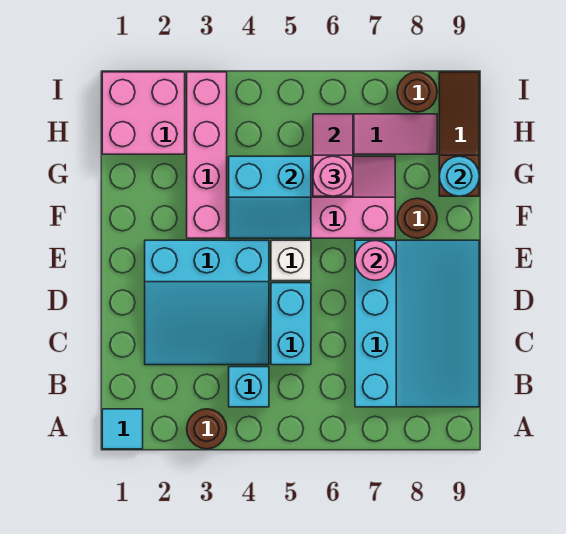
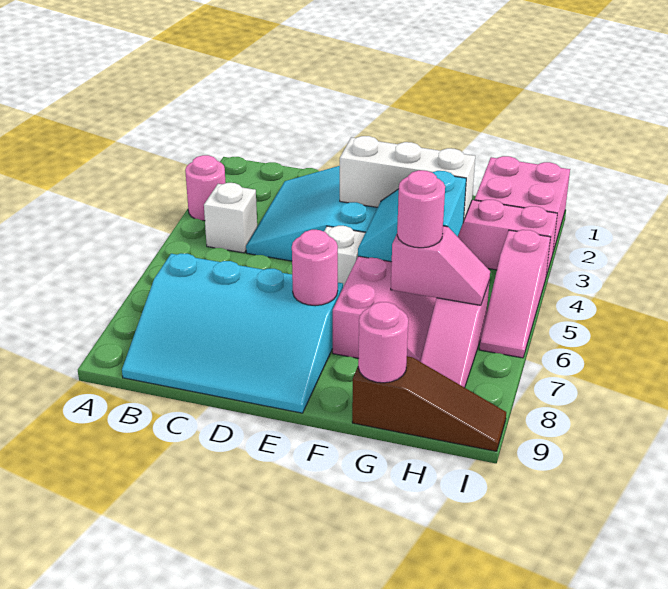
cyan 1x1 tile [102,409,143,449] -> none
brown 1x1 round brick [187,409,227,449] -> pink 1x1 round brick [185,155,226,221]
cyan 1x1 brick [229,367,269,407] -> white 1x1 brick [204,183,257,253]
cyan 1x2 brick [271,283,311,365] -> none
none -> white 1x3 brick [340,136,475,221]
brown 1x1 round brick [397,198,437,238] -> none
cyan 1x1 round brick [439,156,479,196] -> pink 1x1 round brick [358,302,408,383]
none -> pink 1x3 slope [480,230,550,358]
brown 1x1 round brick [397,72,437,112] -> none

